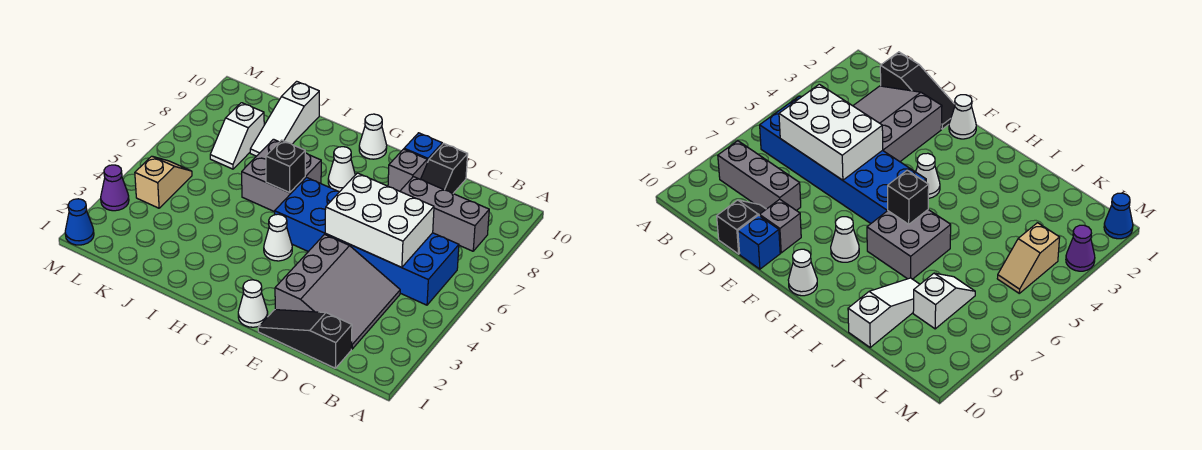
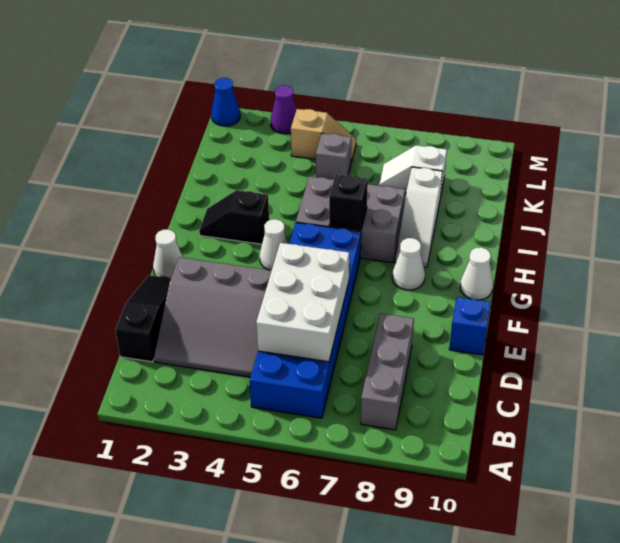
black 1x2 slope [421,143,468,193] -> black 1x2 slope moved to [199,190,269,244]
grey 1x1 brick [388,149,427,191] -> grey 1x1 brick moved to [316,133,351,180]
grey 2x2 brick [242,139,321,212] -> grey 2x3 brick [296,176,405,263]
white 1x3 slope [250,81,319,156] -> white 1x3 slope turned to [395,167,443,267]

